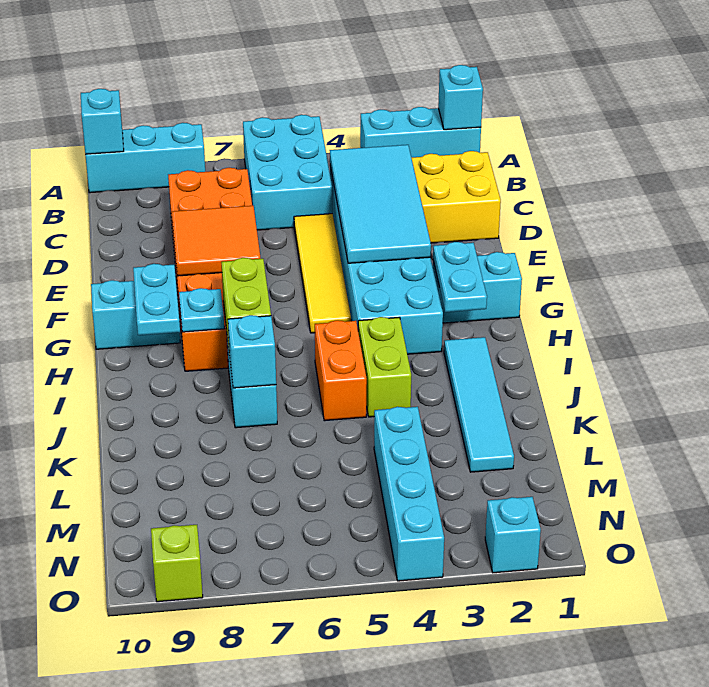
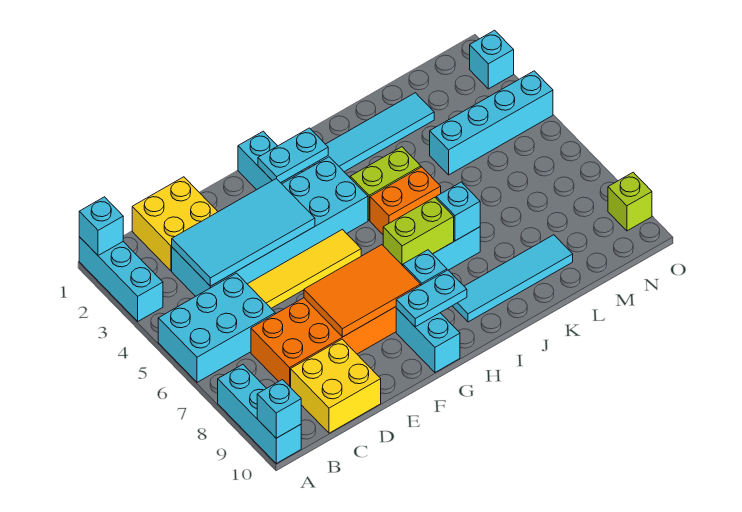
none -> yellow 2x2 brick [291,339,381,433]
orange 2x2 tile [172,206,261,276] -> orange 2x3 tile [304,245,421,337]
none -> cyan 1x4 tile [453,235,573,322]

